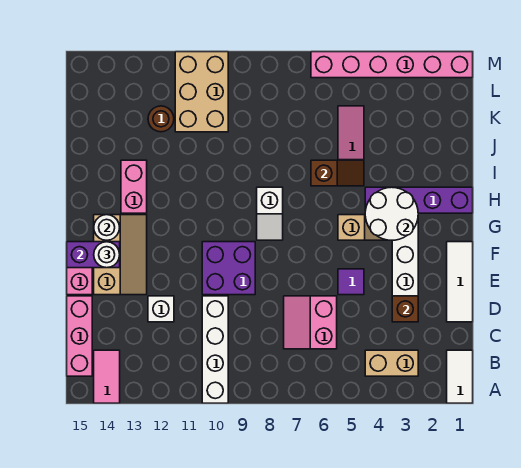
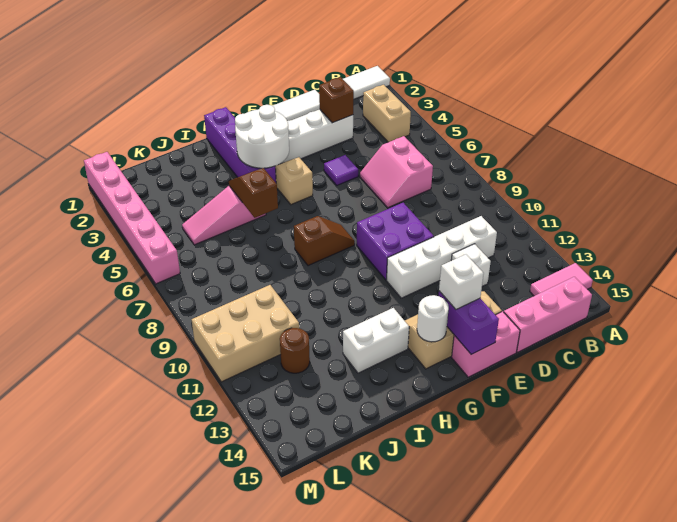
white 1x4 brick [202,296,228,403] -> white 1x4 brick moved to [387,216,497,298]
pink 2x2 slope [284,296,337,349] -> pink 2x2 slope turned to [360,136,433,208]
white 1x1 round brick [94,242,120,268] -> white 1x1 brick [439,254,484,309]
white 1x2 slope [257,187,283,240] -> brown 1x2 slope [294,216,355,266]
pink 1x2 brick [121,160,147,213] -> white 1x2 brick [343,308,409,373]

